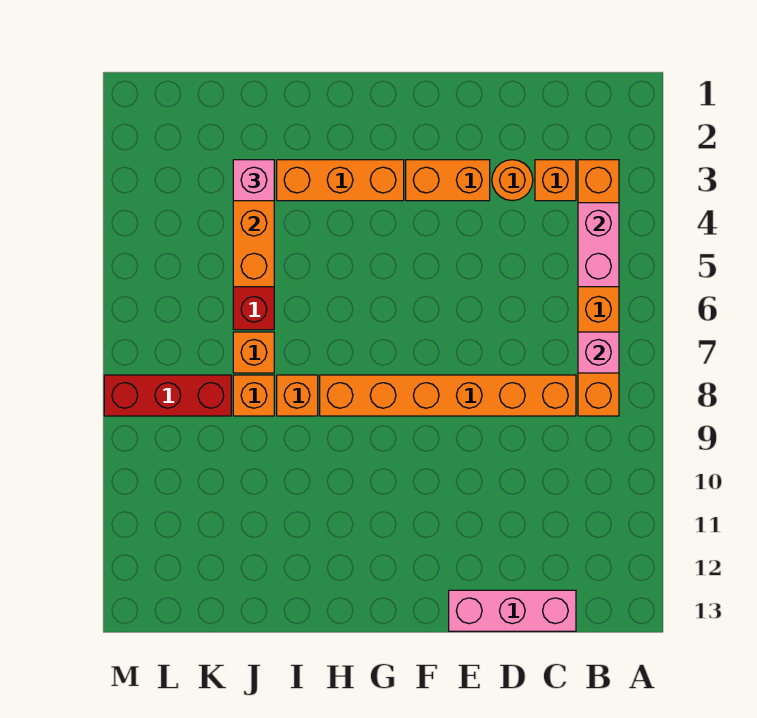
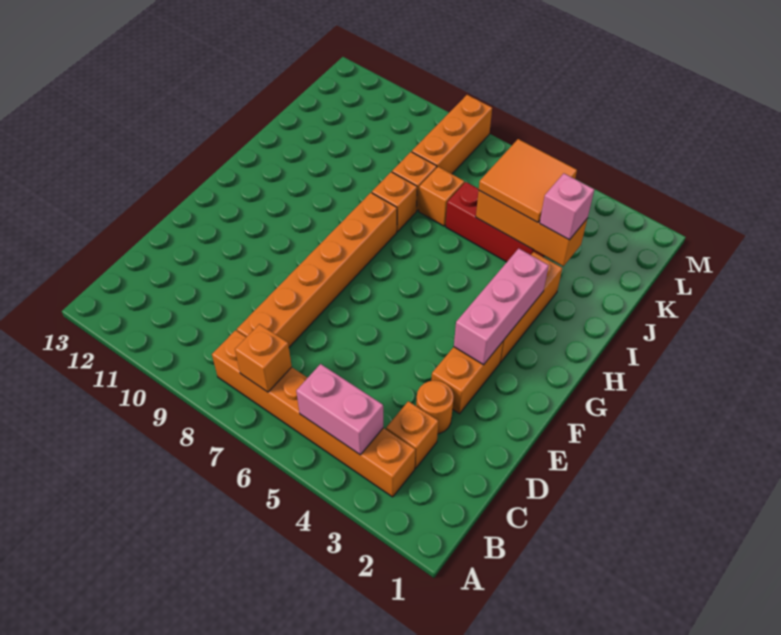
pink 1x1 brick [578,332,619,373] -> orange 1x1 brick [235,324,292,392]
pink 1x3 brick [449,590,576,631] -> pink 1x3 brick moved to [454,248,549,365]
none -> orange 2x2 tile [479,139,577,223]
red 1x3 brick [104,375,231,416] -> orange 1x3 brick [412,95,492,174]

